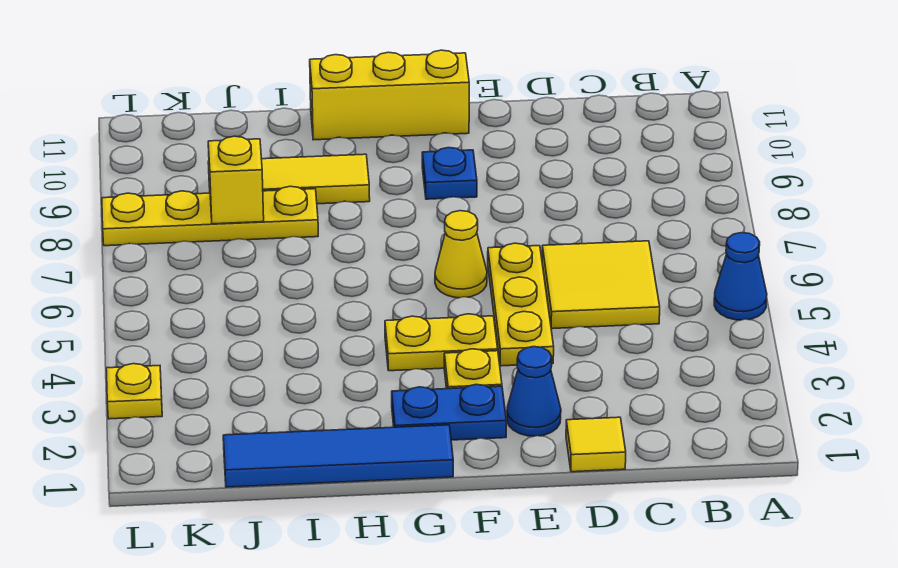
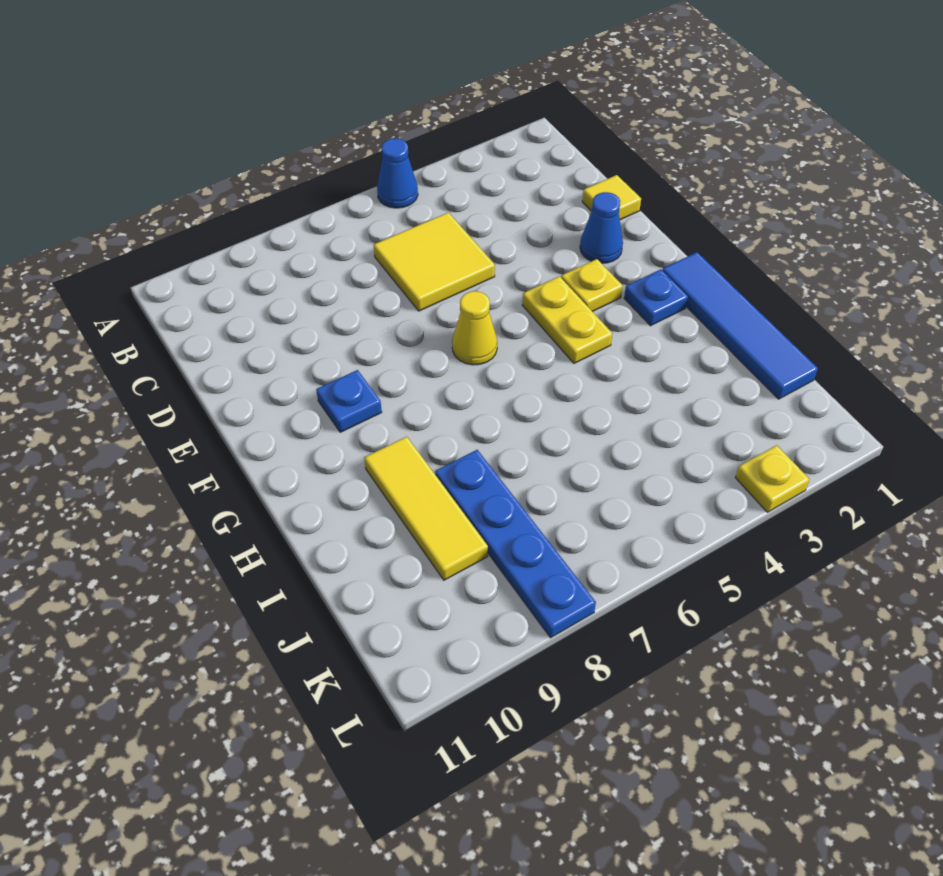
yellow 1x3 plate [488,243,554,366] -> none
blue 1x2 plate [392,384,506,440] -> blue 1x1 plate [624,269,688,326]
yellow 1x3 brick [310,50,469,140] -> none
yellow 1x4 plate [102,186,318,246] -> blue 1x4 plate [435,450,596,638]
yellow 1x1 brick [208,136,264,224] -> none

